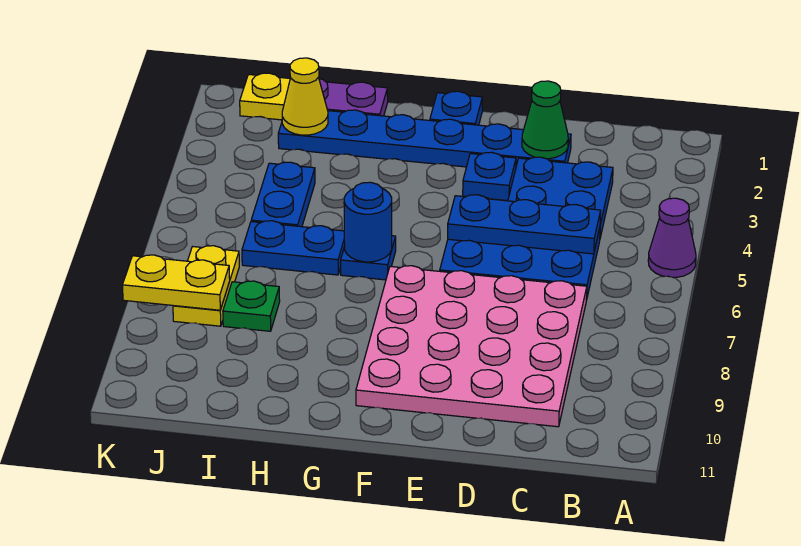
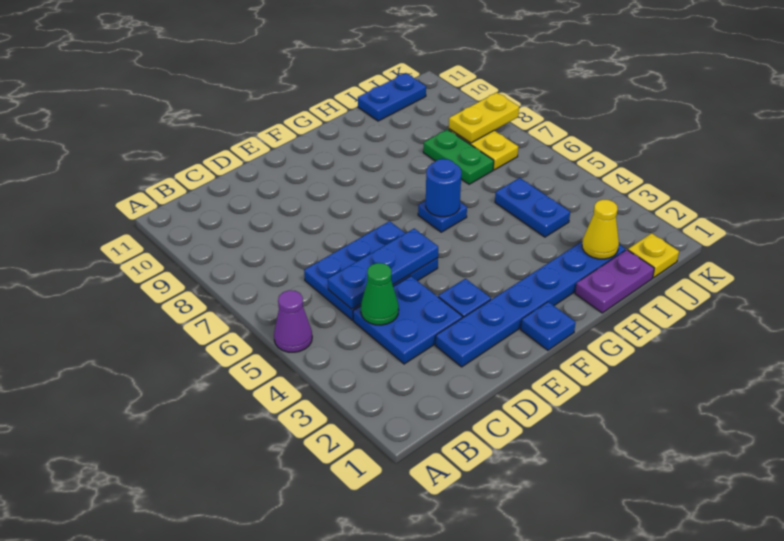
pink 4x4 plate [356,266,587,427] -> none
green 1x1 cone [522,81,568,159] -> green 1x1 cone moved to [361,263,399,325]
blue 1x2 plate [242,221,345,275] -> blue 1x2 plate moved to [358,73,426,121]
green 1x1 plate [223,281,280,331] -> green 1x2 plate [423,130,494,184]

